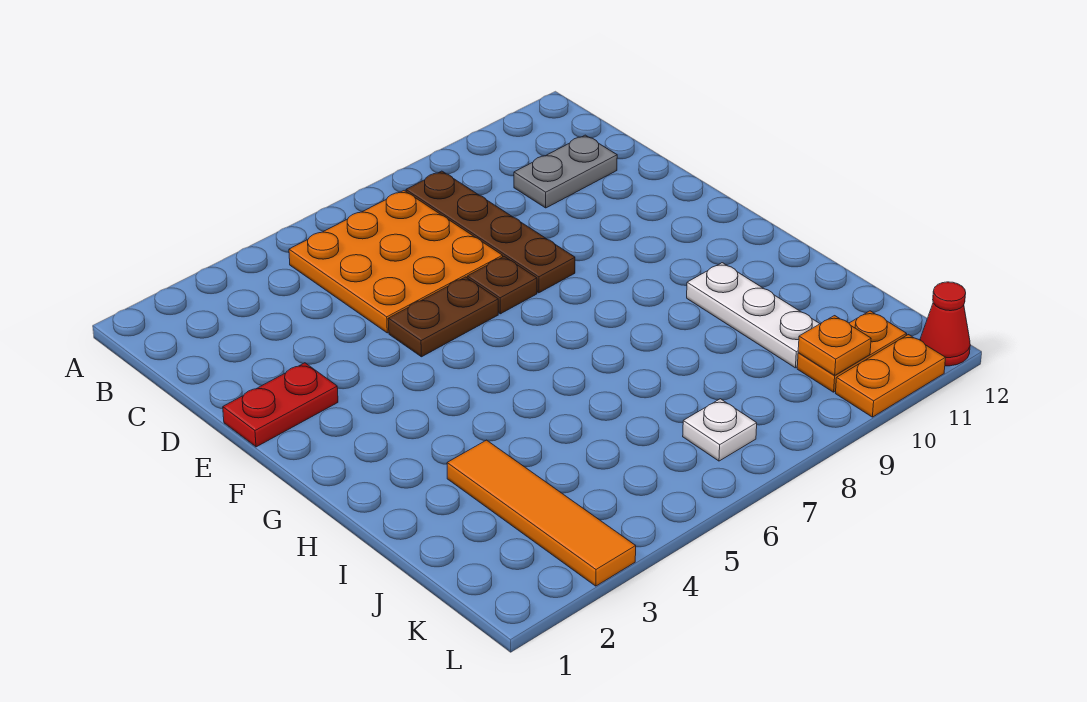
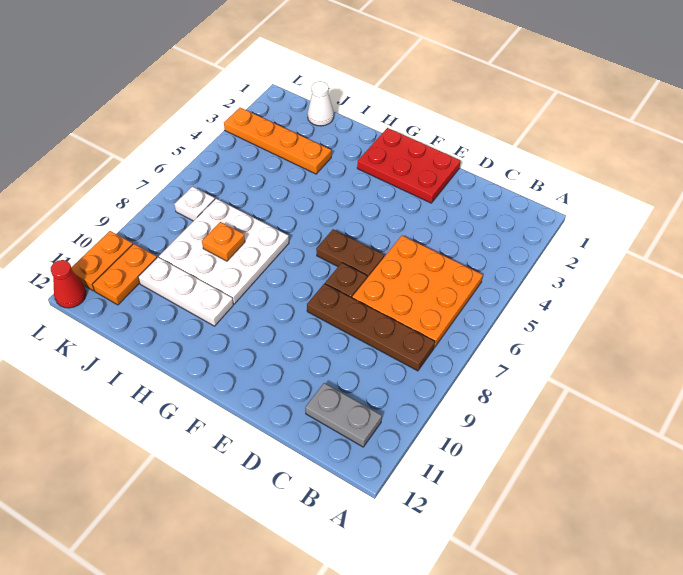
grey 1x2 plate [514,135,617,208] -> grey 1x2 plate turned to [305,383,382,447]
red 1x2 plate [223,363,338,447] -> red 2x3 plate [357,128,461,203]
brown 1x2 plate [388,277,498,357] -> brown 1x2 plate turned to [316,229,384,278]
none -> white 3x3 plate [159,199,289,304]
orange 1x4 tile [447,440,636,586] -> orange 1x4 plate [224,108,331,174]
none -> white 1x1 cone [307,81,334,126]
orange 1x1 plate [798,316,871,375] -> orange 1x1 plate moved to [202,222,245,261]

